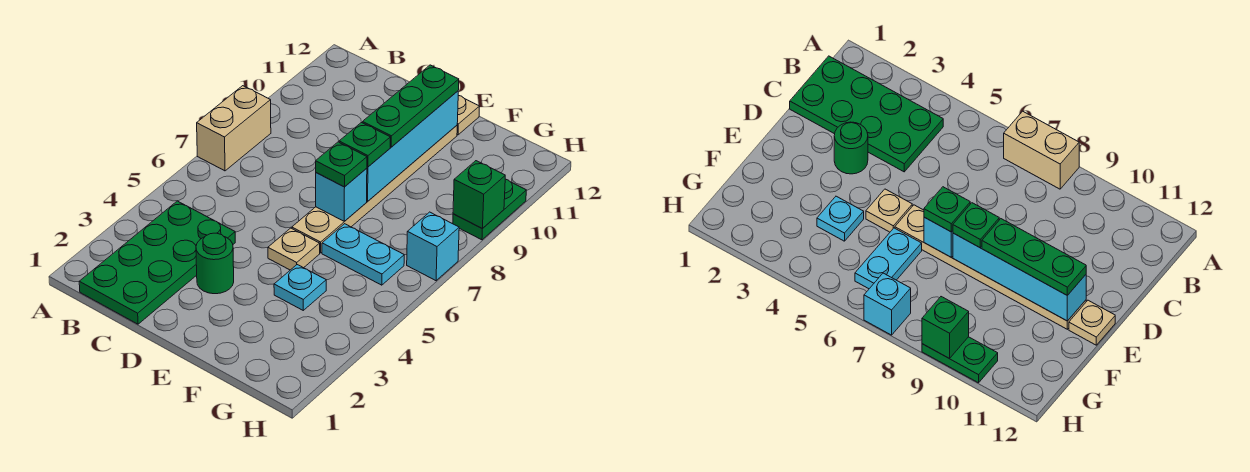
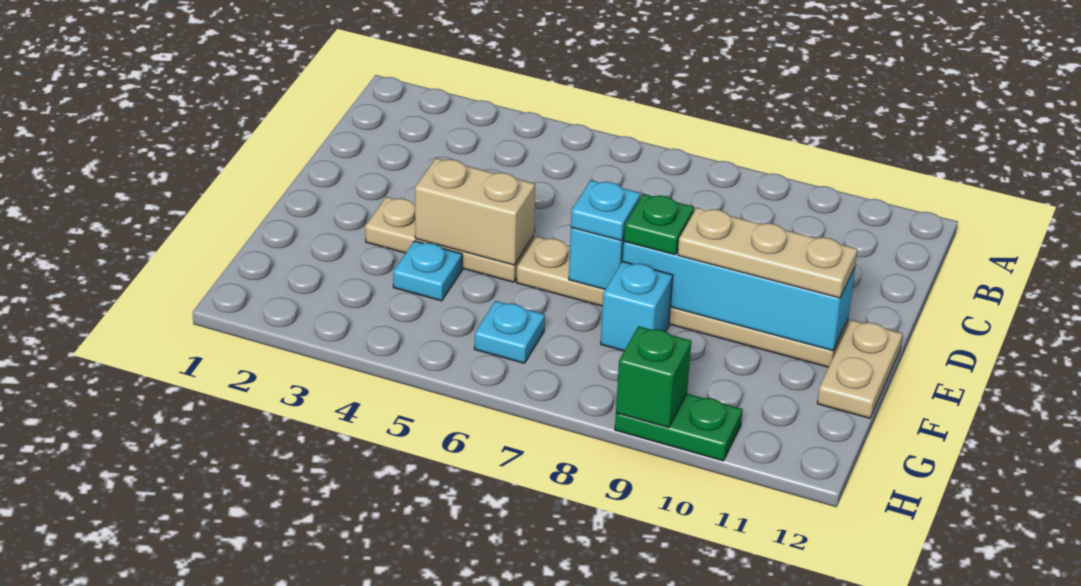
tan 1x2 brick [197,86,271,171] -> tan 1x2 brick moved to [415,158,535,265]
green 2x4 plate [79,201,235,324] -> none
green 1x1 round brick [196,233,234,294] -> none
tan 1x1 plate [268,228,320,270] -> tan 1x3 plate [365,197,534,282]
green 1x1 plate [316,142,367,187] -> cyan 1x1 plate [571,180,641,241]
green 1x3 plate [363,65,459,147] -> tan 1x3 plate [678,208,858,298]
tan 1x1 plate [457,95,480,135] -> tan 1x2 plate [817,320,903,418]
cyan 1x2 plate [322,224,404,285] -> cyan 1x1 plate [474,301,545,363]
cyan 1x1 brick [407,212,459,281] -> cyan 1x1 brick moved to [601,261,673,351]

